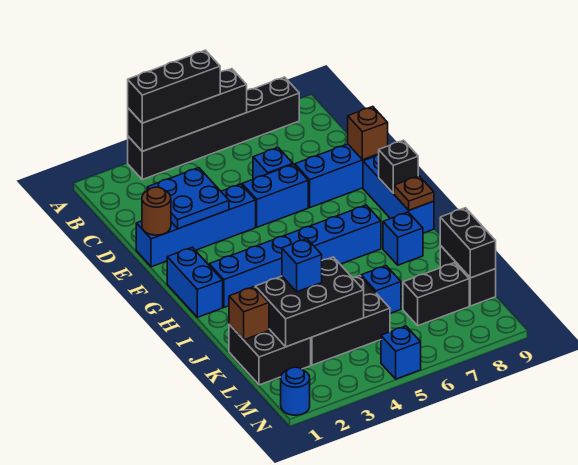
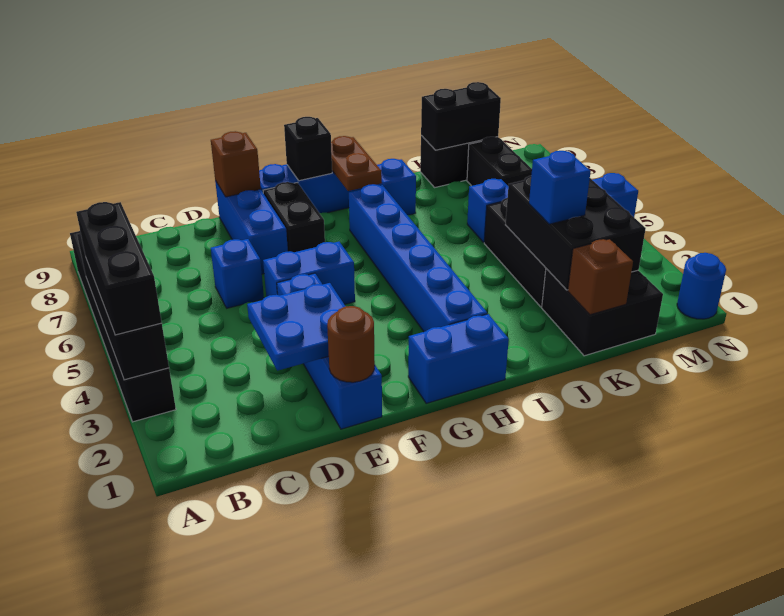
blue 1x2 brick [242,164,308,227] -> blue 1x2 brick turned to [263,242,355,305]
none -> black 1x2 brick [263,182,325,252]
brown 1x1 plate [394,176,434,210] -> brown 1x2 plate [331,136,382,191]

